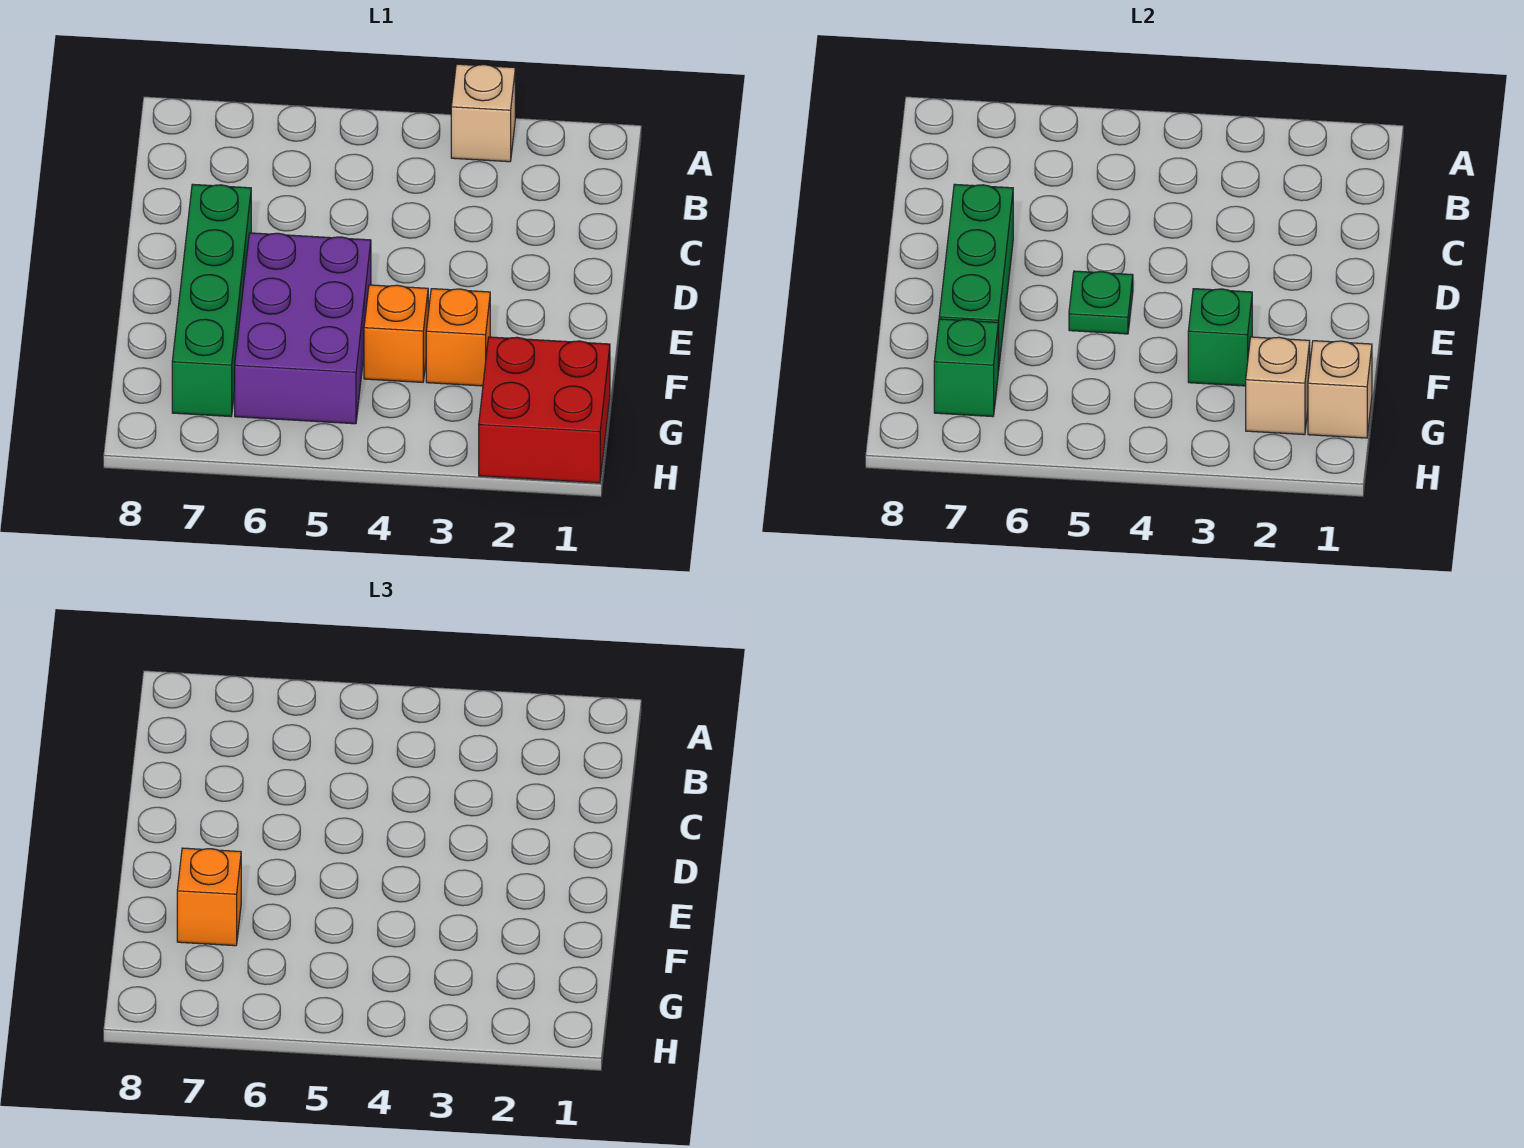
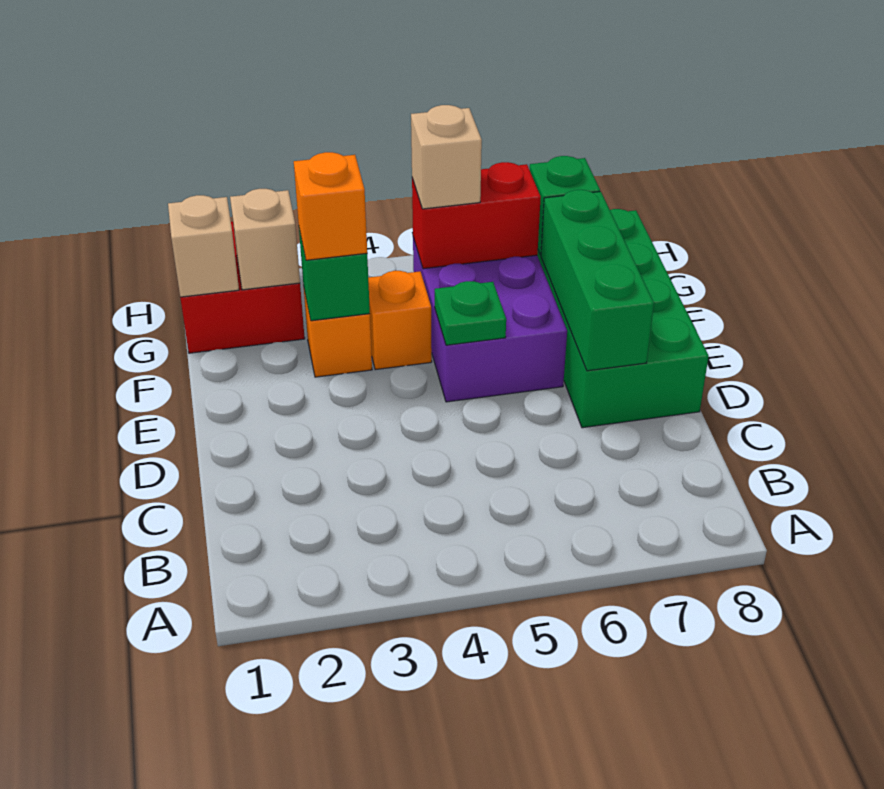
tan 1x1 brick [451,64,515,162] -> tan 1x1 brick moved to [411,105,482,209]
green 1x4 brick [172,184,251,417] -> green 2x4 brick [537,209,709,428]
orange 1x1 brick [177,848,241,946] -> orange 1x1 brick moved to [294,152,367,260]
none -> red 1x2 brick [412,162,541,269]

